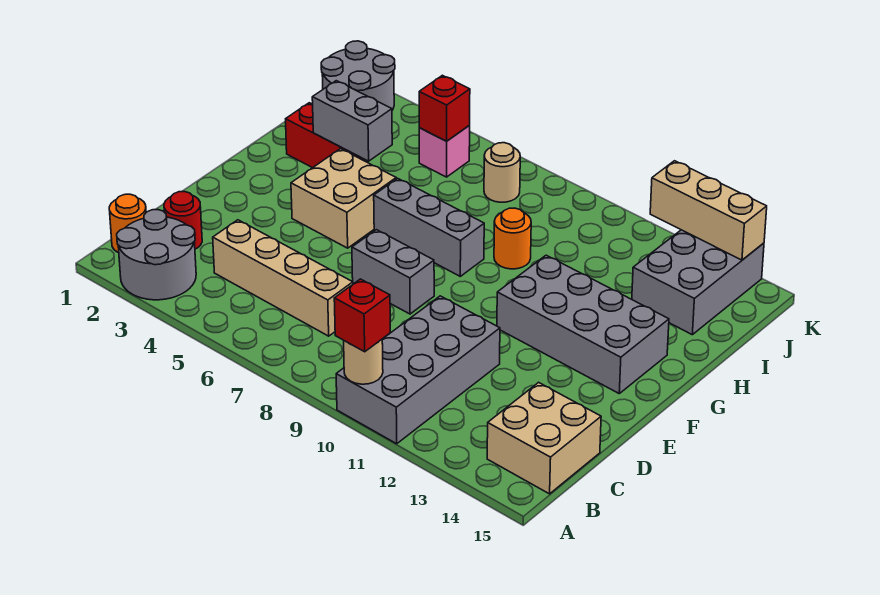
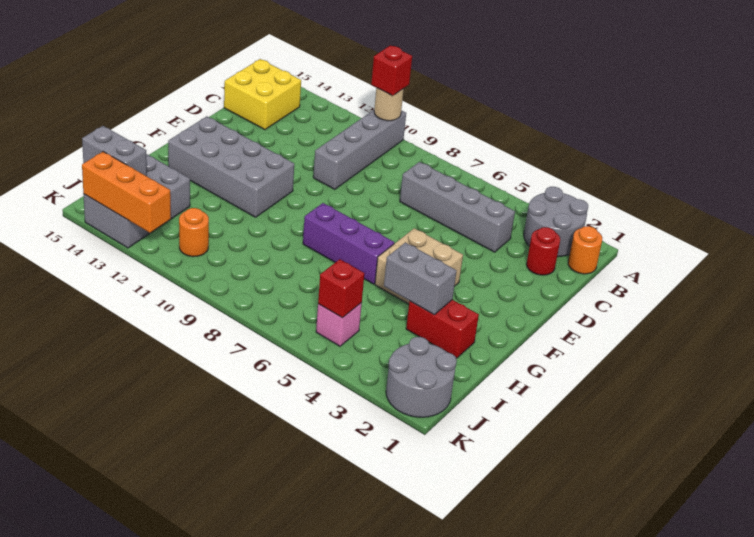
grey 2x4 brick [336,296,500,444] -> grey 1x4 brick [313,110,406,189]
tan 2x2 brick [487,382,601,494] -> yellow 2x2 brick [224,59,301,130]
tan 1x4 brick [213,220,353,336] -> grey 1x4 brick [400,162,515,252]
grey 1x2 brick [352,230,434,314] -> grey 1x2 brick moved to [82,126,147,176]
grey 1x3 brick [374,178,484,276] -> purple 1x3 brick [303,203,395,284]
orange 1x1 round brick [494,208,531,269] -> orange 1x1 round brick moved to [179,208,209,257]
tan 1x1 round brick [484,143,520,202] -> none
tan 1x3 brick [650,161,767,260] -> orange 1x3 brick [82,152,171,233]

